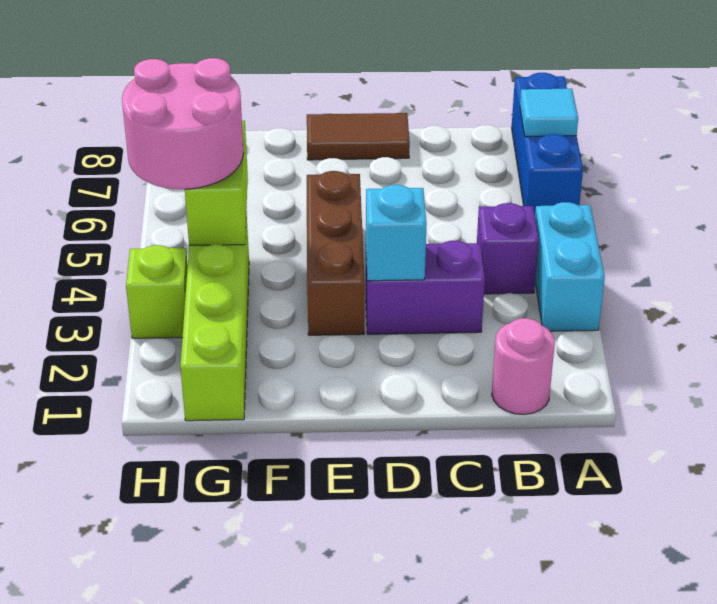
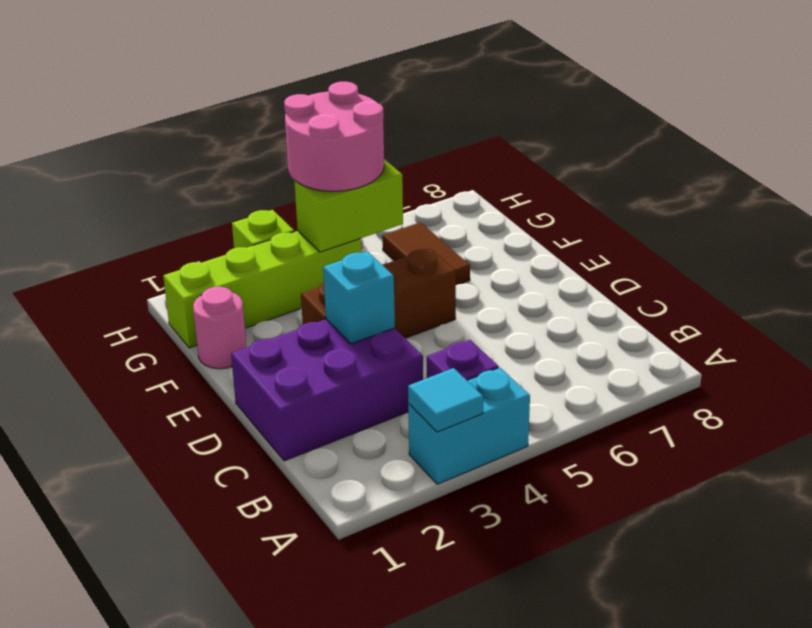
blue 1x3 brick [511,73,583,214] -> none
cyan 1x1 tile [520,89,578,136] -> cyan 1x1 tile moved to [408,368,483,432]
pink 1x1 round brick [492,318,555,415] -> pink 1x1 round brick moved to [193,287,247,369]
purple 1x2 brick [366,241,485,334] -> purple 2x3 brick [231,319,423,461]
brown 1x2 tile [307,113,410,160] -> brown 1x2 tile moved to [382,222,470,285]

